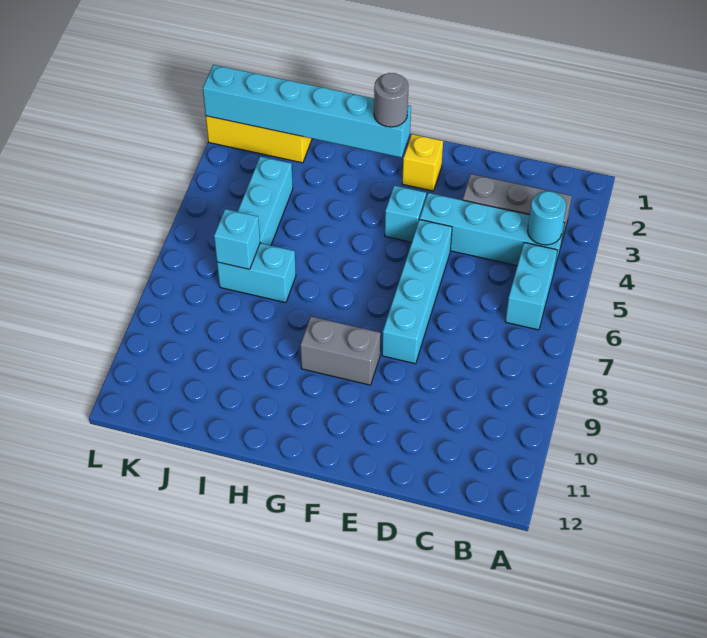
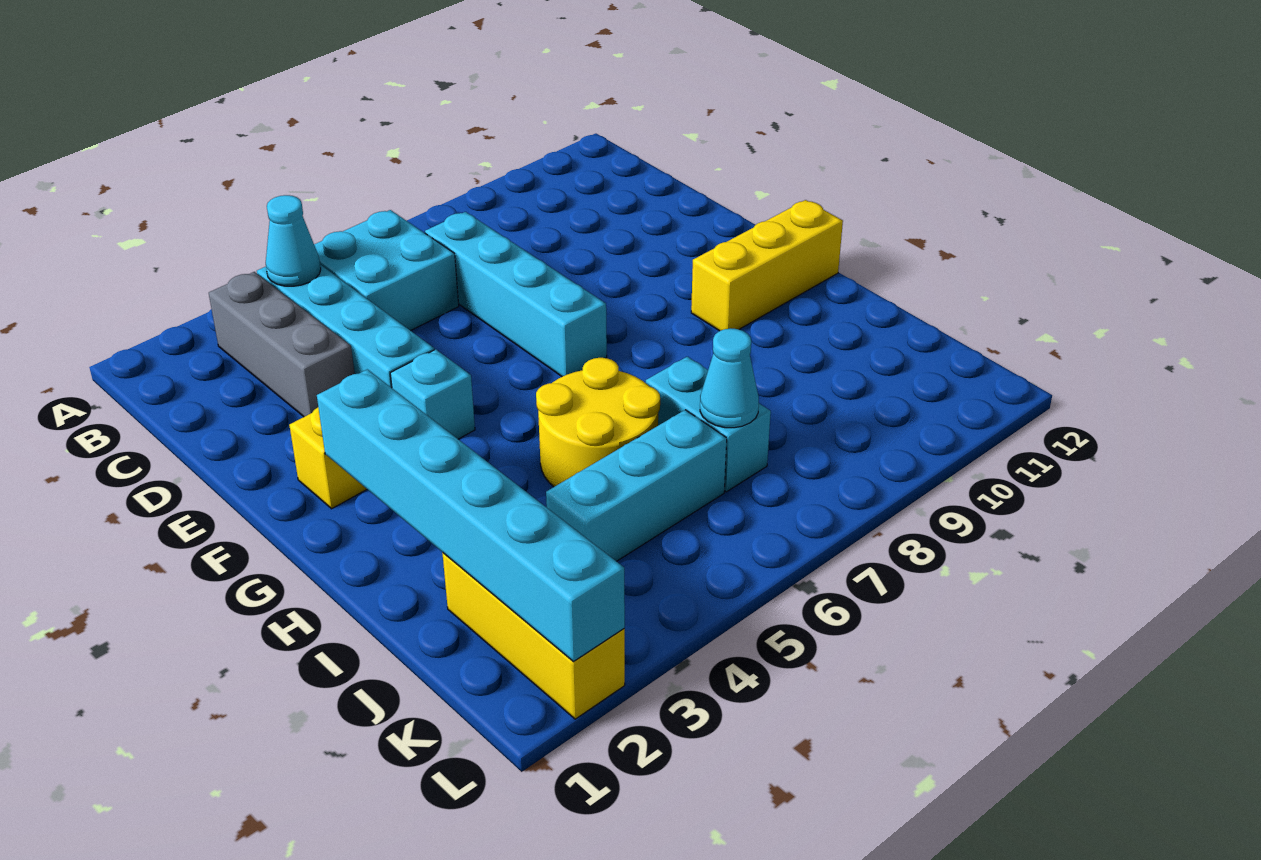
cyan 1x1 round brick [528,191,566,245] -> cyan 1x1 cone [266,195,321,286]
cyan 1x2 brick [505,243,557,330] -> cyan 2x2 brick [314,210,459,331]
cyan 1x4 brick [382,220,452,364] -> cyan 1x4 brick turned to [425,212,607,377]
grey 1x2 brick [300,317,380,385] -> none
grey 1x1 round brick [374,73,409,127] -> none
none -> yellow 1x3 brick [691,200,843,331]
none -> yellow 2x2 round brick [536,358,660,487]
cyan 1x1 brick [214,209,260,269] -> cyan 1x1 cone [700,328,759,428]

